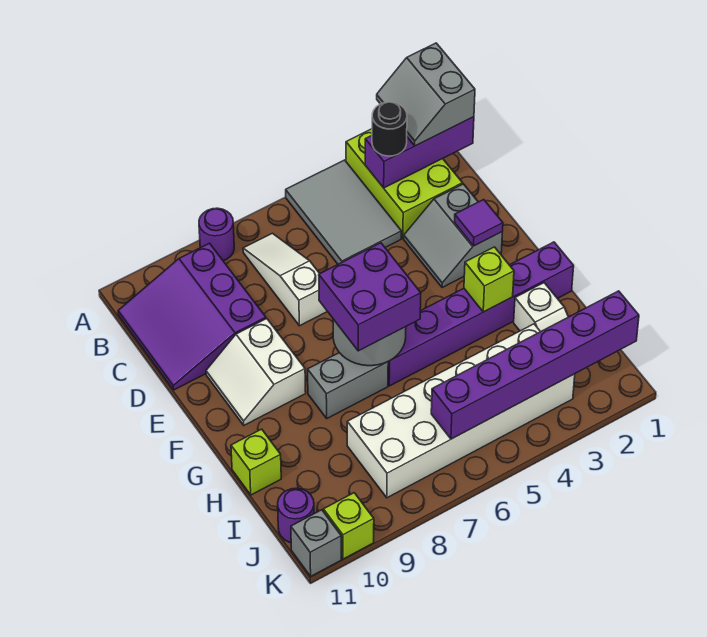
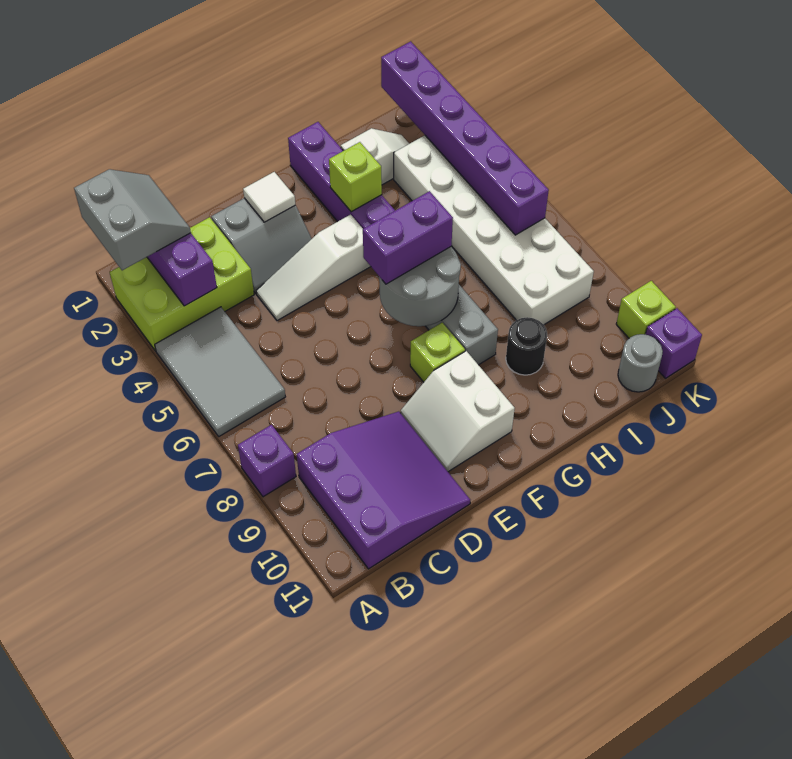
grey 2x2 slope [377,43,475,146] -> grey 2x2 slope turned to [74,169,191,270]
grey 2x3 tile [286,160,401,264] -> grey 2x3 tile turned to [155,307,285,436]
purple 1x1 round brick [199,208,234,261] -> purple 1x1 brick [238,425,296,497]
black 1x1 round brick [372,102,407,156] -> black 1x1 round brick moved to [506,317,547,375]
white 1x3 slope [243,233,328,326] -> white 1x3 slope moved to [256,215,371,321]
purple 3x3 slope [118,243,266,390] -> purple 3x3 slope turned to [297,411,470,569]
purple 1x1 tile [455,200,503,246] -> white 1x1 tile [243,172,295,222]
white 2x2 slope [206,319,306,425] -> white 2x2 slope turned to [401,351,515,472]
purple 2x2 brick [319,243,421,351] -> purple 1x2 brick [363,191,453,284]
lime 1x1 brick [231,429,281,495] -> lime 1x1 brick moved to [410,323,465,382]
purple 1x1 round brick [278,488,314,543] -> grey 1x1 round brick [618,334,663,392]
grey 1x1 brick [291,510,341,576] -> purple 1x1 brick [645,308,702,378]

